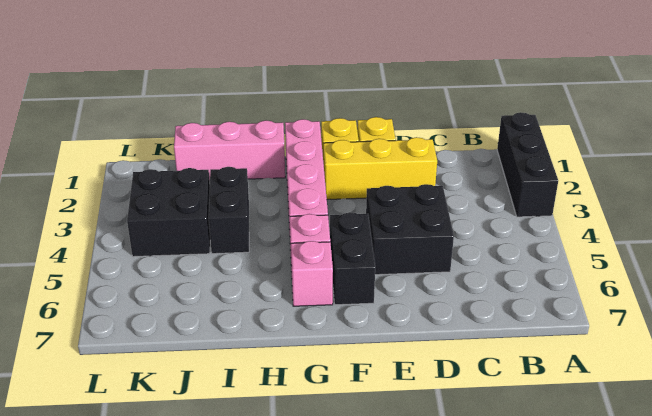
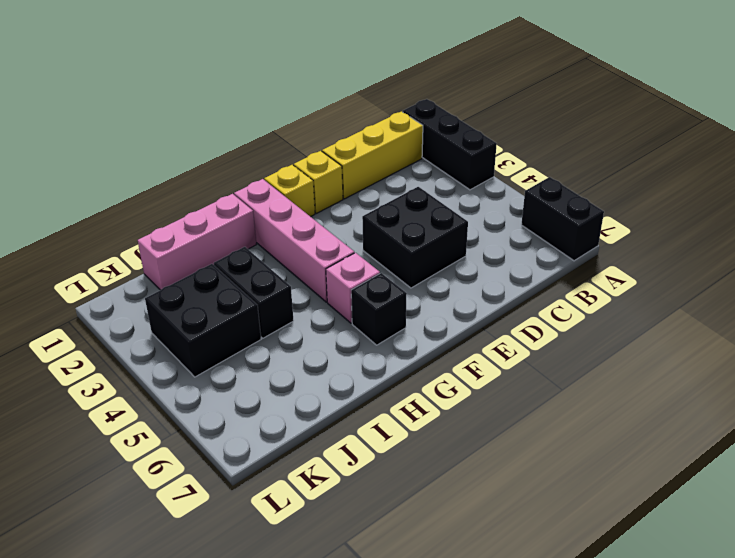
yellow 1x3 brick [323,137,437,199] -> yellow 1x3 brick moved to [322,111,423,199]
black 1x2 brick [330,212,375,305] -> black 1x2 brick moved to [521,177,604,261]
pink 1x1 brick [291,241,333,306] -> black 1x1 brick [351,273,407,345]

